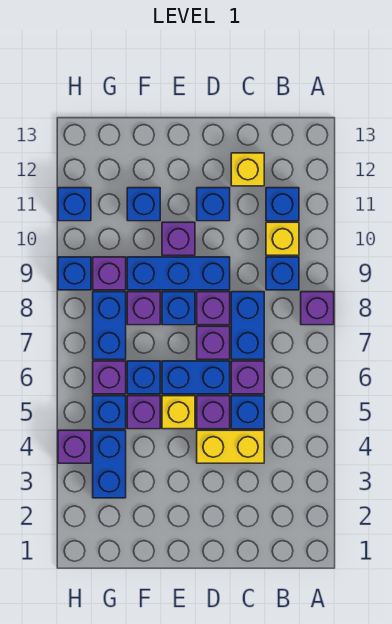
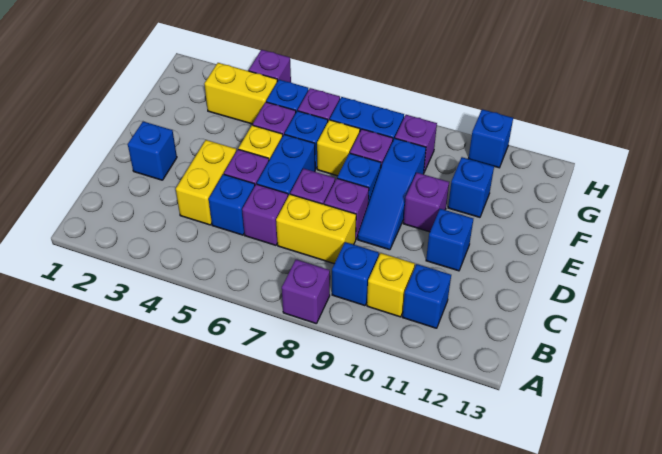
blue 1x2 brick [231,292,264,359] -> yellow 1x2 brick [276,194,356,264]
yellow 1x1 brick [231,153,264,186] -> yellow 1x1 brick moved to [317,120,360,176]
blue 1x3 brick [127,257,230,290] -> blue 1x3 slope [358,138,426,250]
blue 1x2 brick [93,430,126,498] -> yellow 1x2 brick [205,63,277,124]
blue 1x1 brick [58,257,91,290] -> blue 1x1 brick moved to [128,122,177,180]

